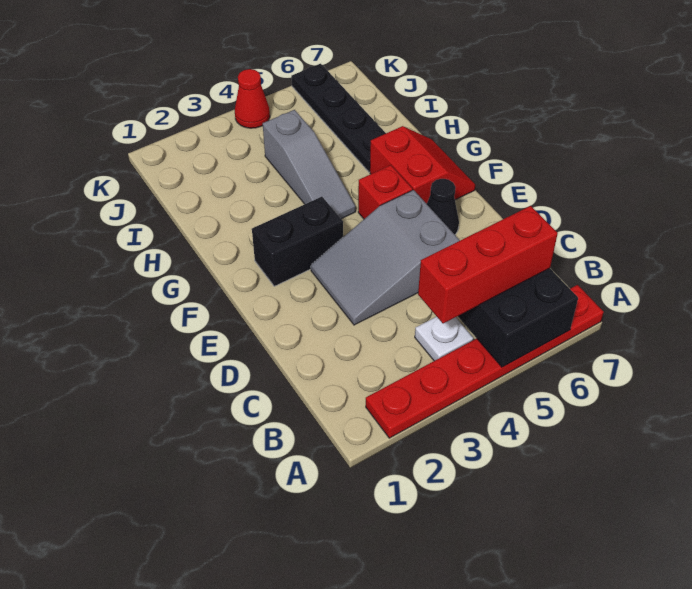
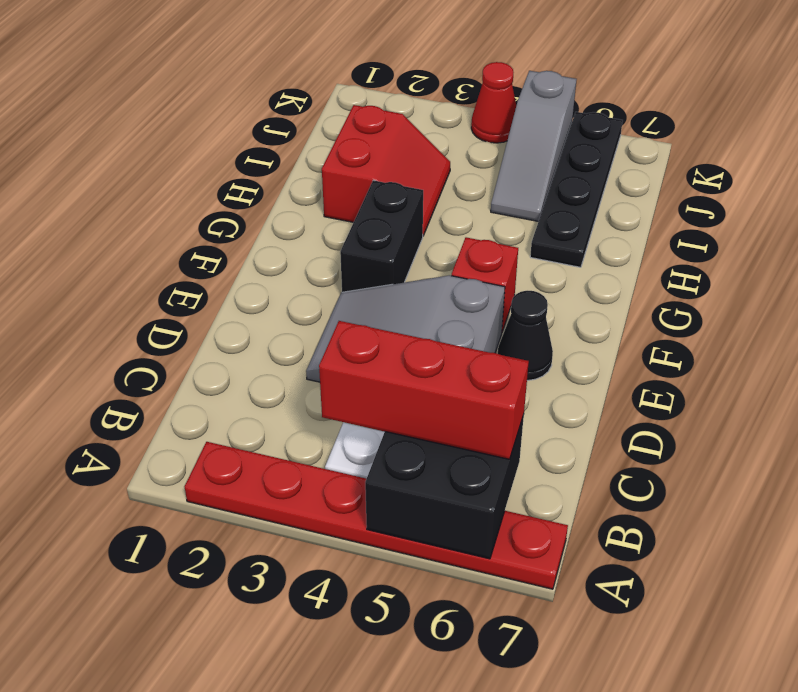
black 1x2 brick [252,197,343,286] -> black 1x2 brick turned to [340,180,423,292]
red 2x2 slope [370,126,475,204] -> red 2x2 slope moved to [322,105,450,236]
grey 1x3 slope [263,110,356,219] -> grey 1x3 slope moved to [491,71,577,221]

